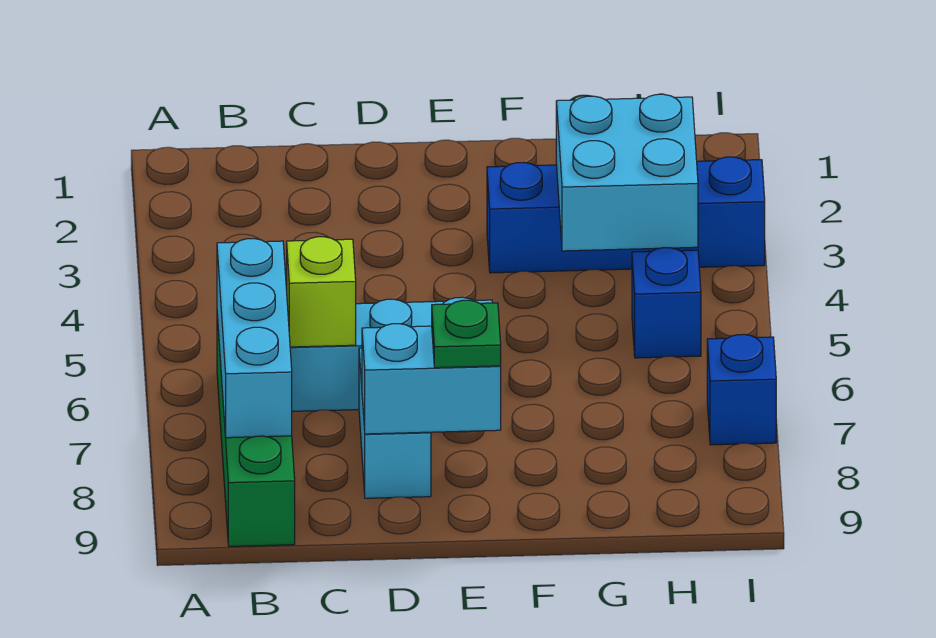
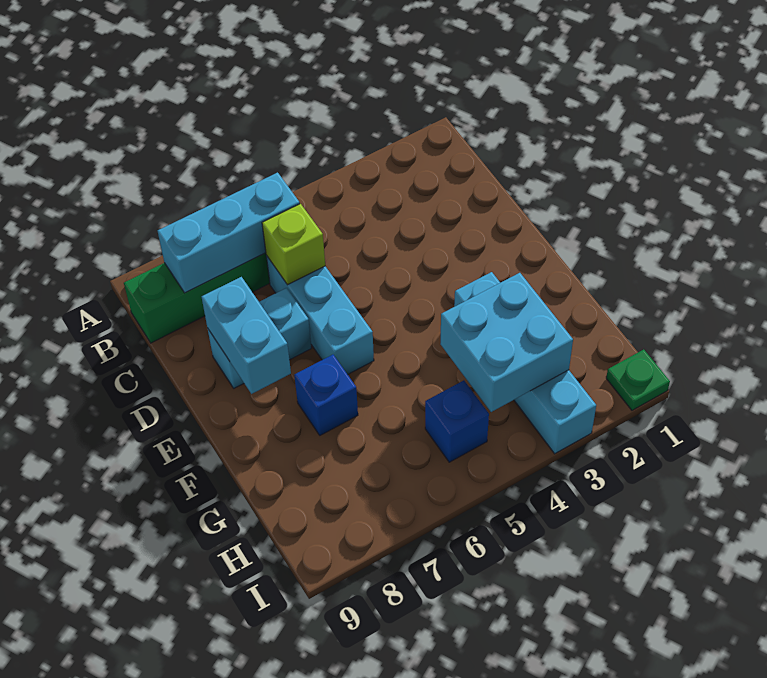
green 1x1 plate [432,300,501,368] -> green 1x1 plate moved to [606,349,670,410]
blue 1x4 brick [487,157,765,273] -> cyan 1x4 brick [454,272,596,454]
blue 1x1 brick [707,334,776,445] -> blue 1x1 brick moved to [294,355,358,435]

